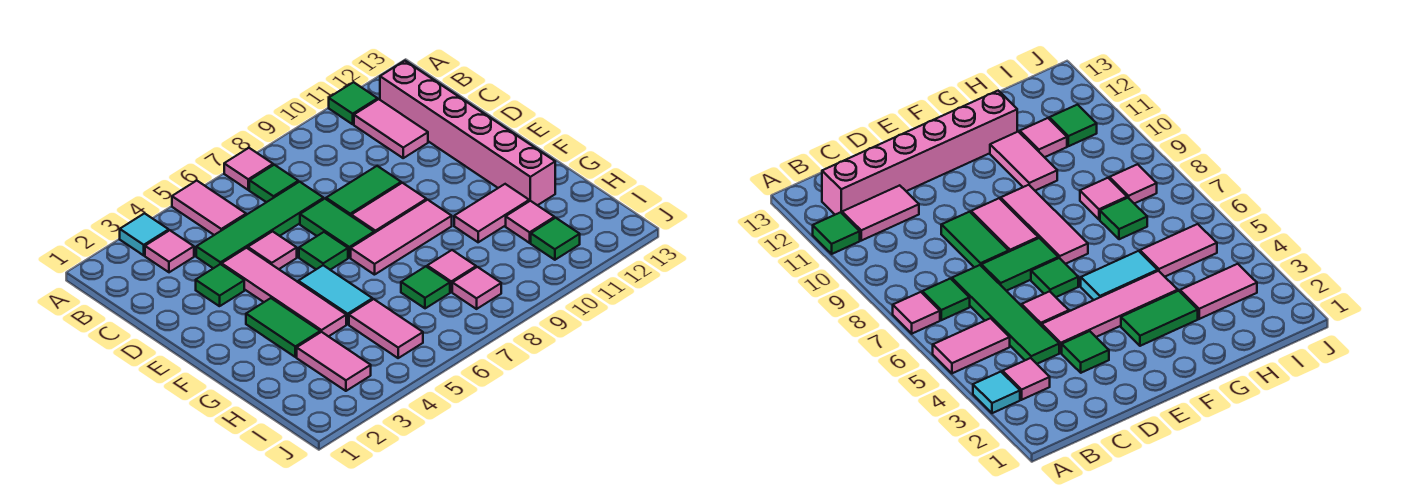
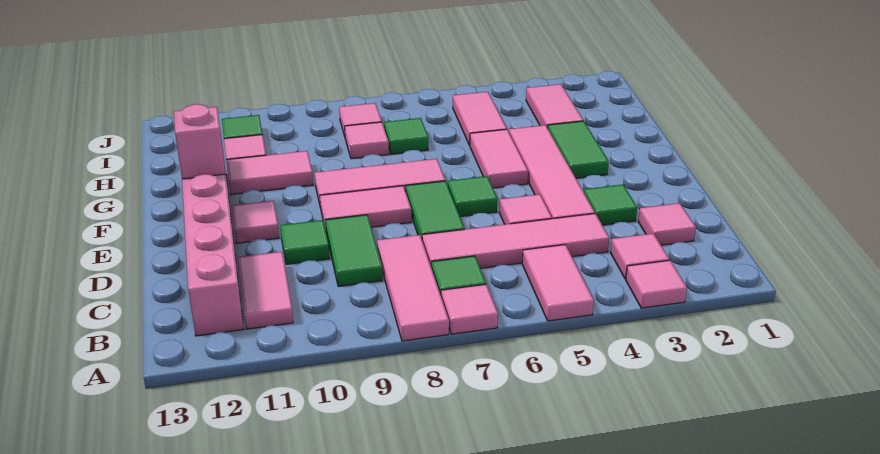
cyan 1x1 tile [120,213,169,255] -> pink 1x1 tile [626,260,687,308]
none -> pink 1x3 tile [377,235,449,341]
green 1x1 tile [329,82,378,124] -> green 1x1 tile moved to [280,220,330,264]
none -> pink 1x1 tile [638,203,696,245]
green 1x4 tile [196,182,324,268] -> pink 1x4 tile [422,214,609,268]
green 1x2 tile [326,166,401,216] -> green 1x2 tile turned to [325,215,383,287]
none -> pink 1x1 tile [232,201,279,243]
cyan 1x2 tile [298,265,373,324] -> pink 1x2 tile [470,129,528,188]
none -> pink 1x1 brick [174,104,225,179]

